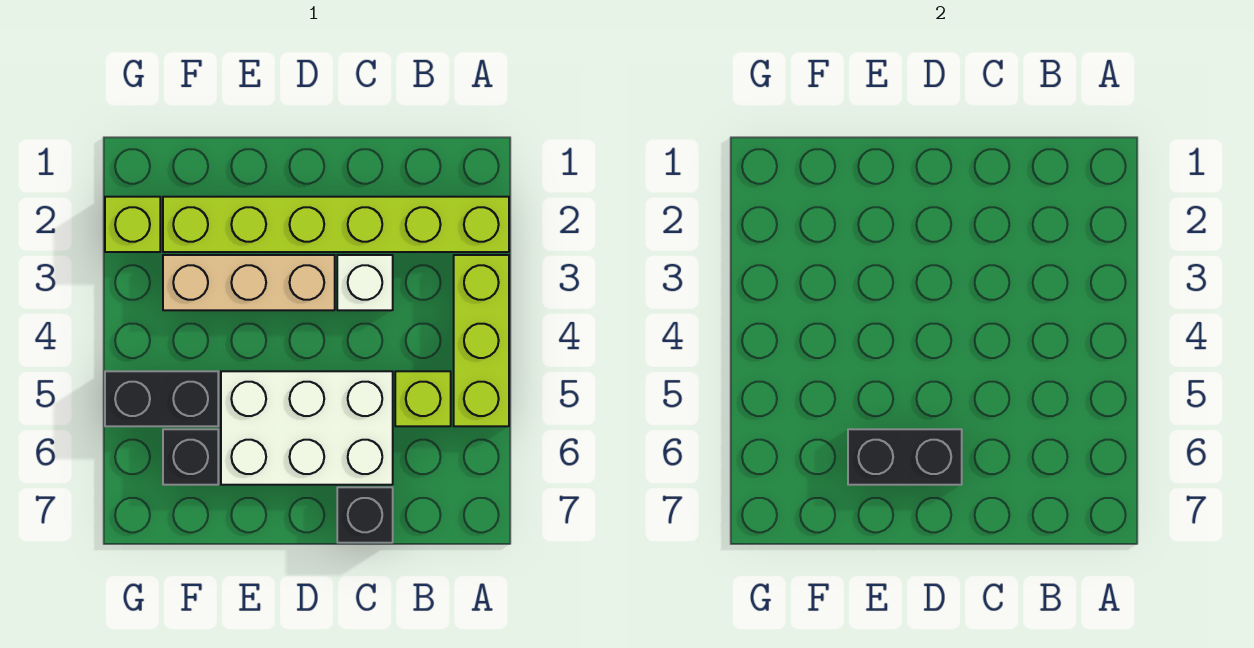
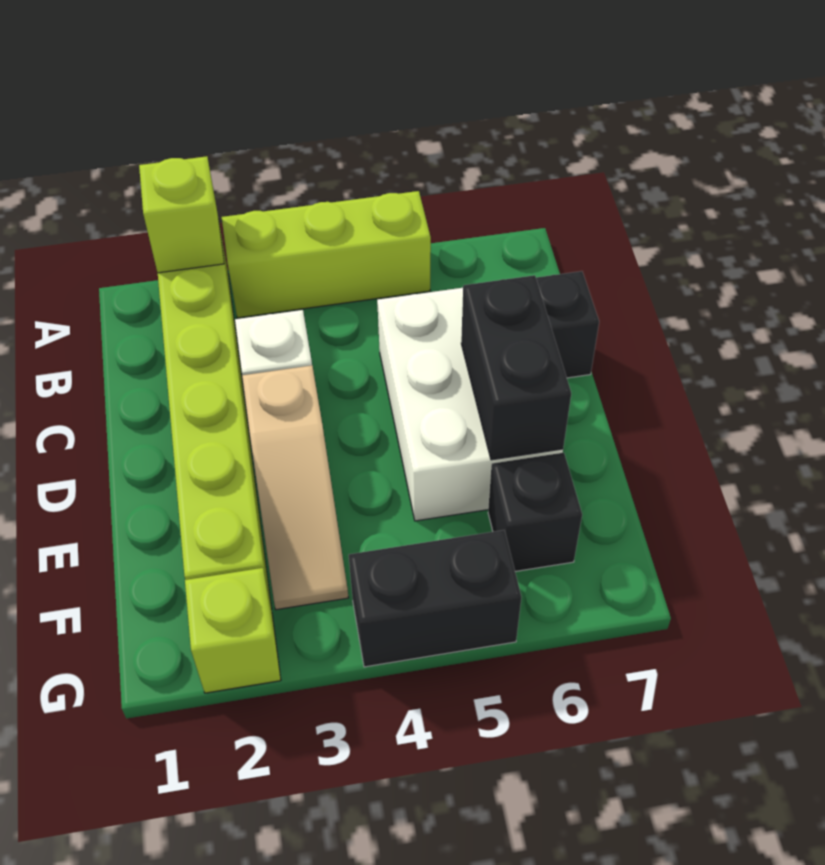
lime 1x1 brick [395,371,451,426] -> lime 1x1 brick moved to [139,156,224,273]
tan 1x3 brick [163,255,335,310] -> tan 1x3 slope [242,365,348,610]
black 1x2 brick [105,371,218,426] -> black 1x2 brick turned to [349,530,521,667]

